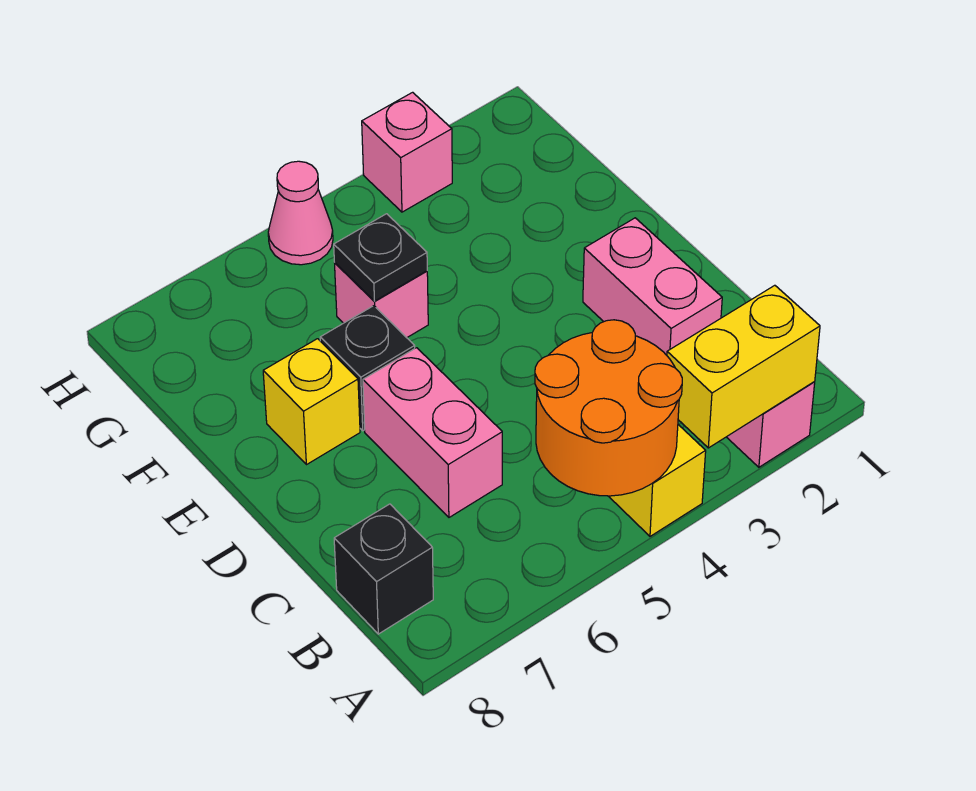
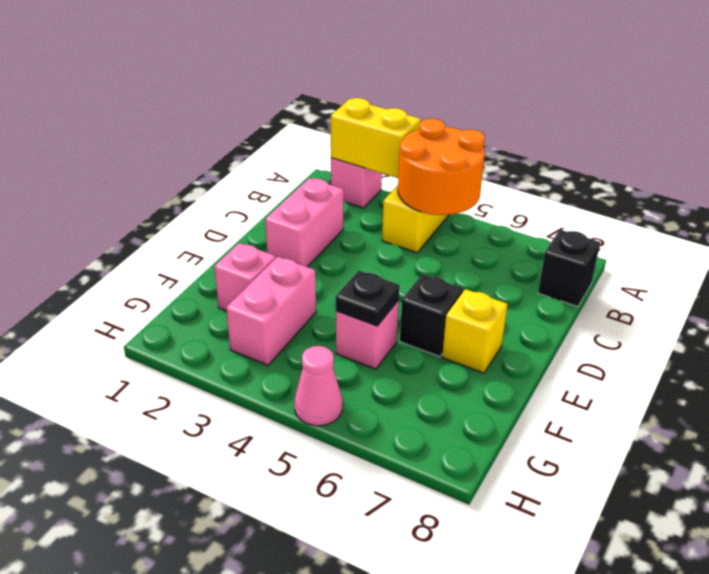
pink 1x2 brick [363,348,502,517] -> pink 1x2 brick moved to [226,257,316,365]
pink 1x1 brick [362,92,452,212] -> pink 1x1 brick moved to [214,243,276,311]

